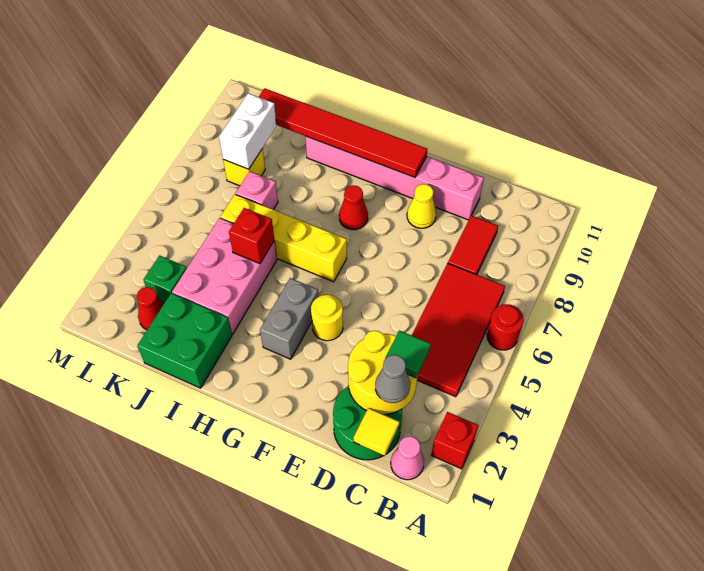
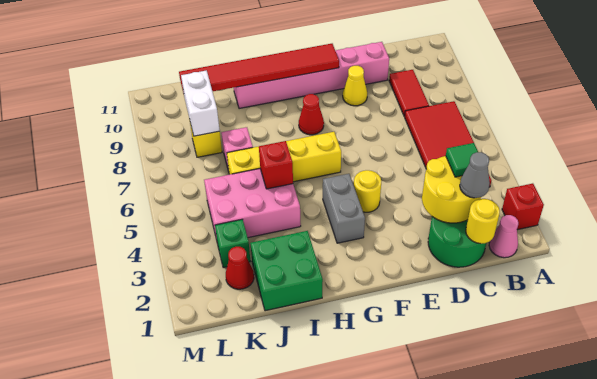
red 1x1 round brick [487,304,524,350] -> none
yellow 1x1 tile [354,408,399,456] -> yellow 1x1 round brick [466,199,500,244]
pink 2x3 brick [172,218,277,334] -> pink 2x3 brick turned to [204,169,301,240]

